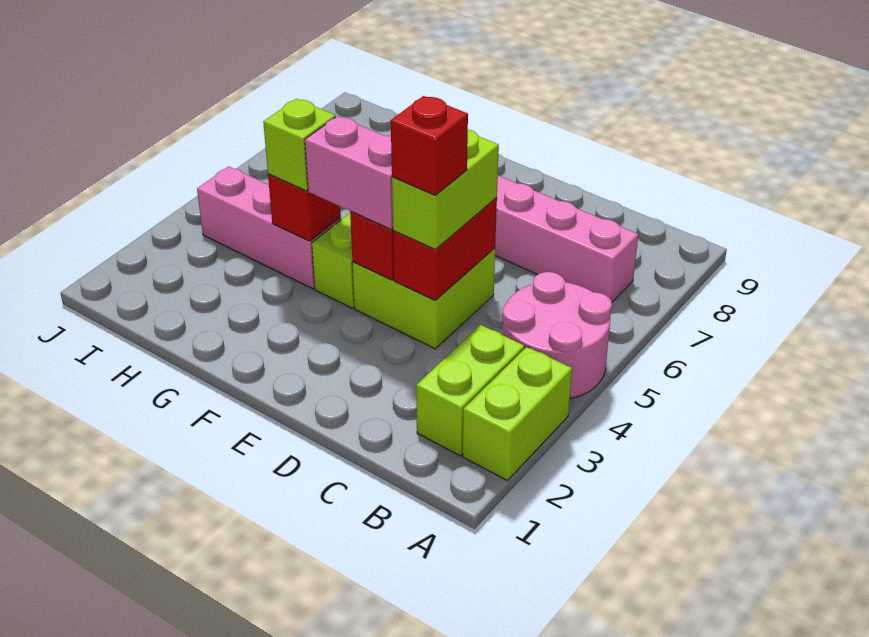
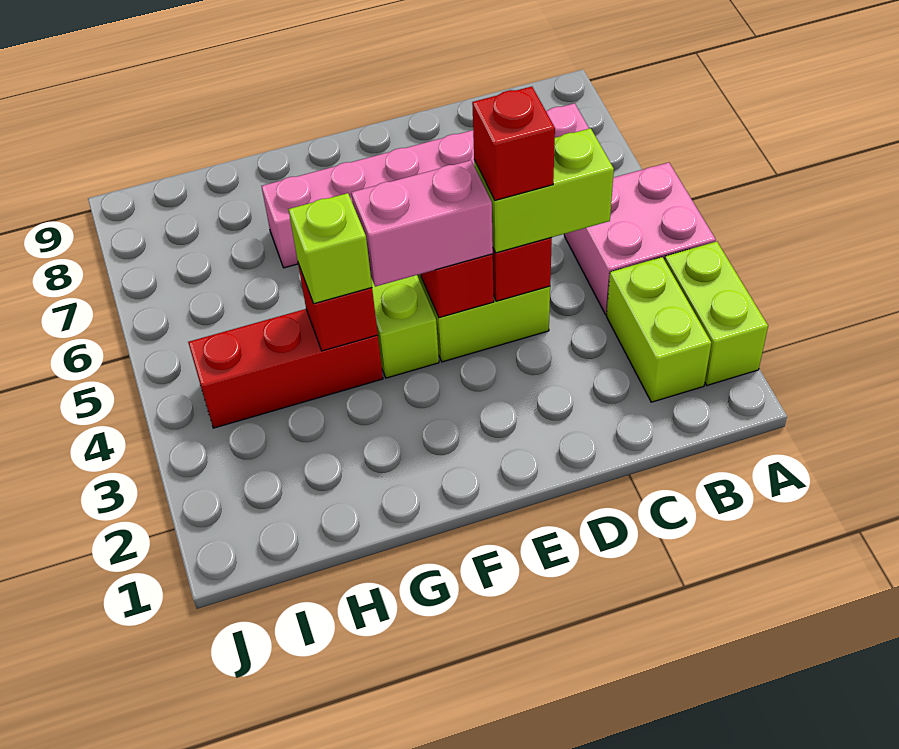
pink 2x2 round brick [502,272,612,398] -> pink 2x2 brick [564,162,716,314]
lime 1x2 brick [392,129,499,249] -> lime 1x2 brick turned to [474,128,614,253]
pink 1x3 brick [197,166,341,289] -> red 1x3 brick [188,309,383,428]

